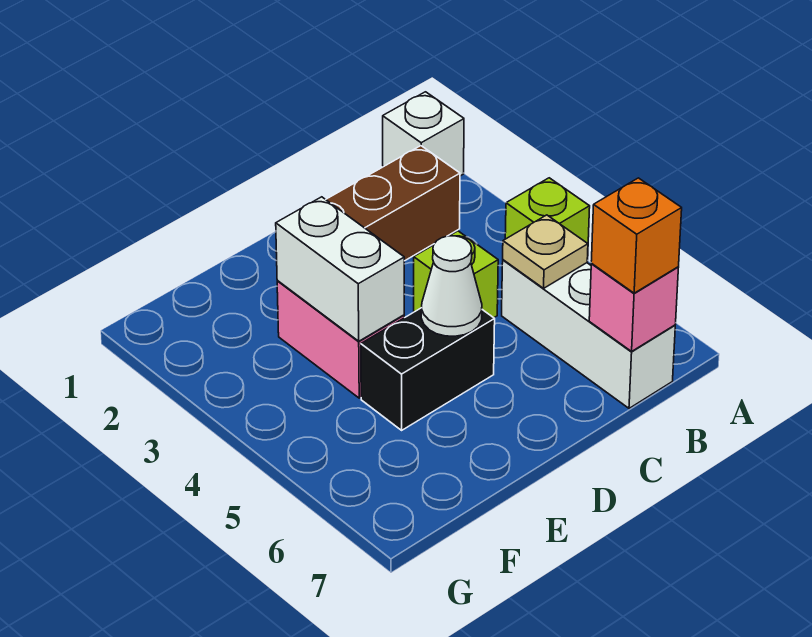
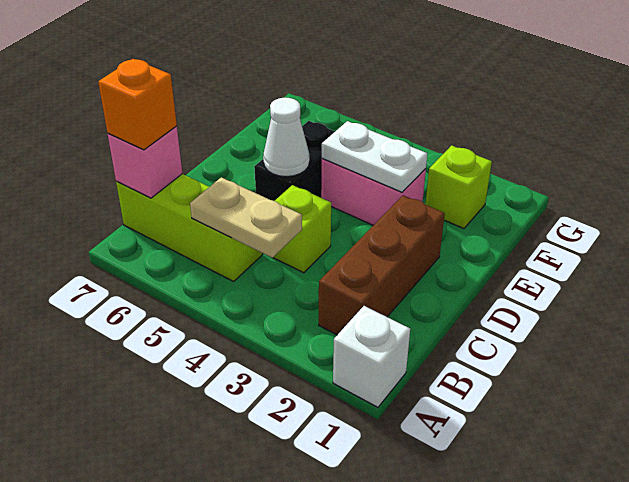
lime 1x1 brick [505,178,590,261] -> lime 1x1 brick moved to [425,145,492,229]
white 1x3 brick [502,260,675,408] -> lime 1x3 brick [116,174,263,281]
tan 1x1 plate [503,215,588,288] -> tan 1x2 plate [190,177,302,258]
white 1x2 brick [276,197,404,341] -> white 1x2 plate [322,121,427,192]

